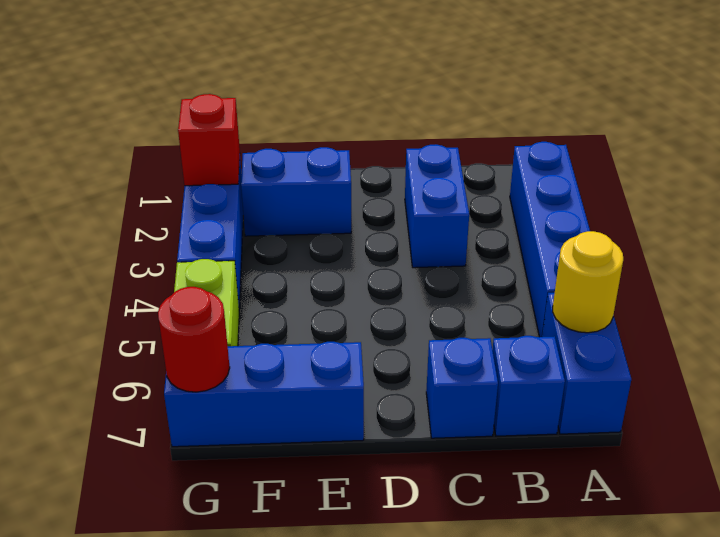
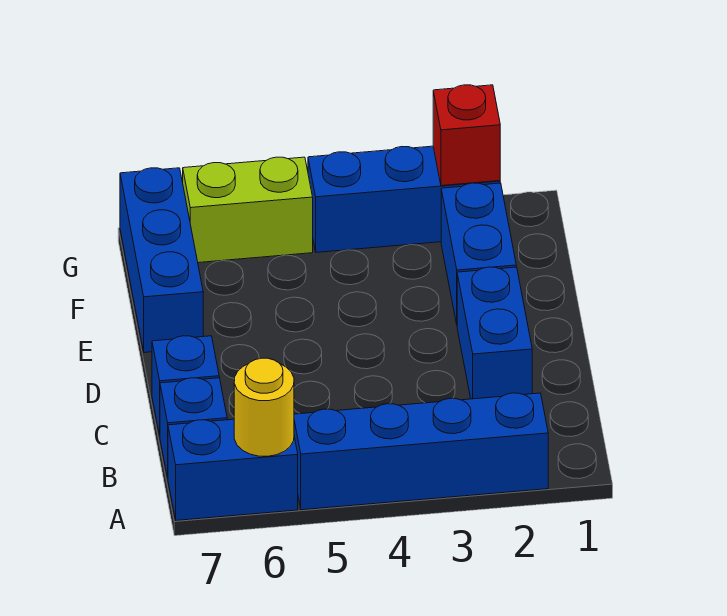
blue 1x2 brick [405,144,469,268] -> blue 1x2 brick turned to [457,267,532,399]
red 1x1 round brick [158,287,230,392] -> none

